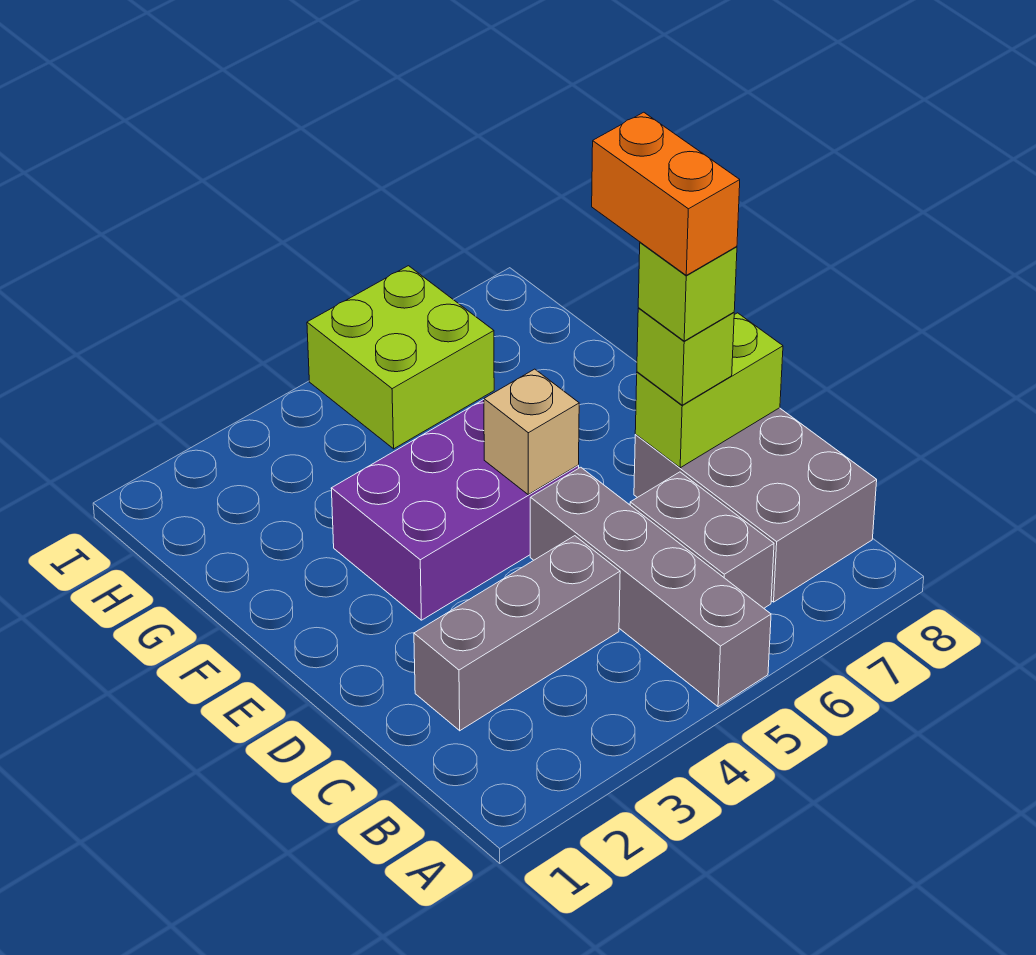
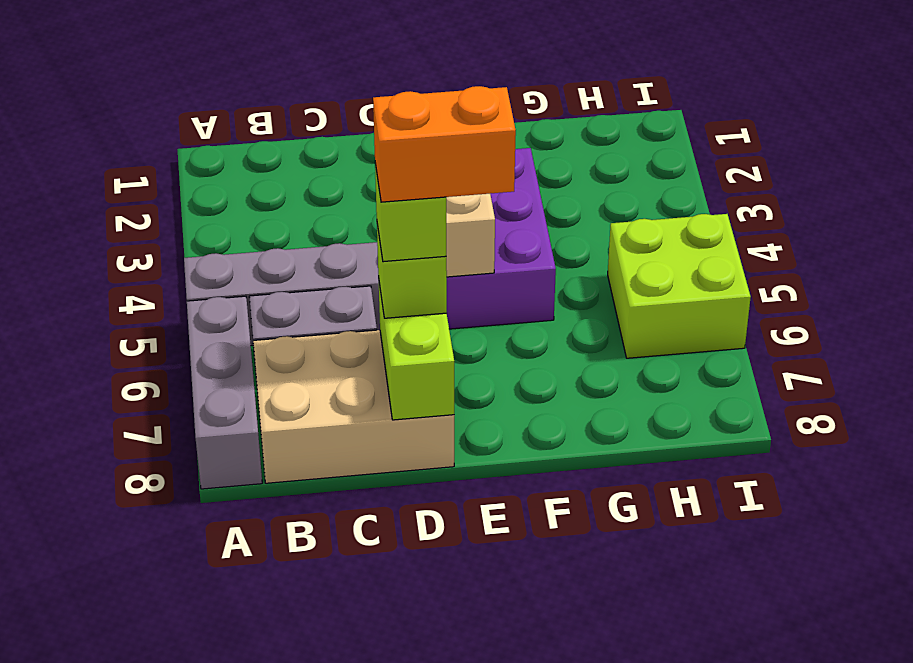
grey 2x3 brick [634,408,877,602] -> tan 2x3 brick [253,330,454,483]
grey 1x3 brick [414,536,620,731] -> grey 1x3 brick moved to [187,296,262,489]

